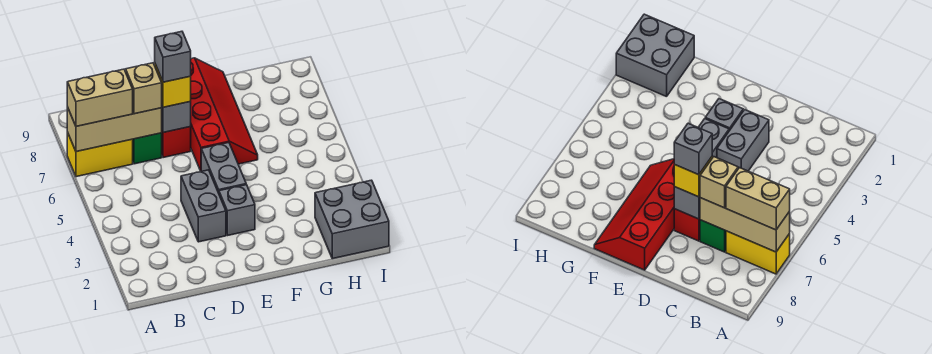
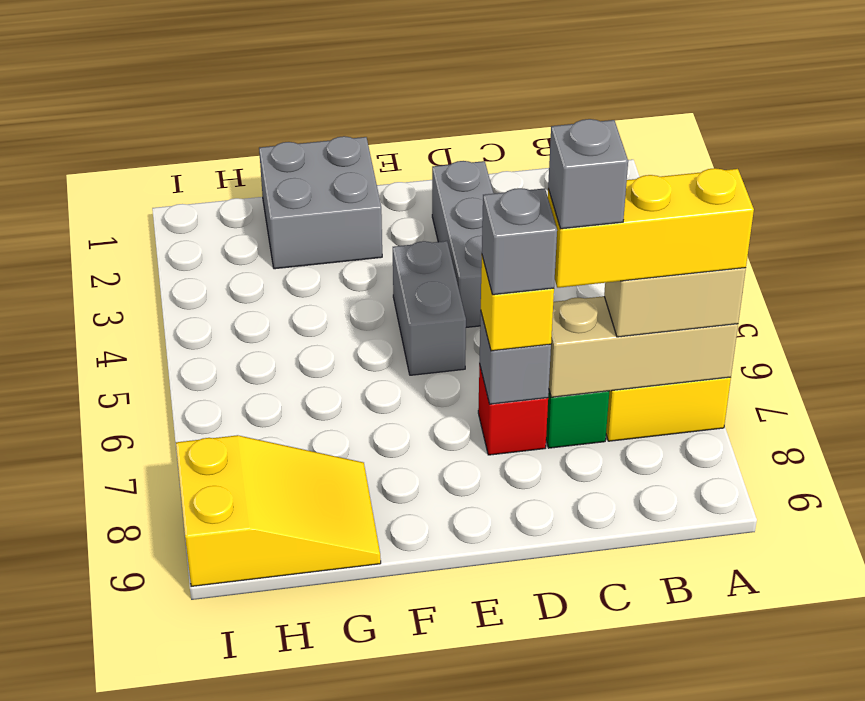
none -> yellow 1x3 brick [548,168,754,288]
tan 1x1 brick [126,63,162,114] -> none
grey 1x2 brick [181,170,226,242] -> grey 1x3 brick [432,161,494,327]
grey 1x1 brick [219,185,255,236] -> grey 1x1 brick moved to [548,119,628,229]
red 2x4 slope [190,58,258,171] -> none
none -> yellow 2x3 slope [176,435,381,586]
grey 2x2 brick [315,180,389,259] -> grey 2x2 brick moved to [259,136,382,269]

